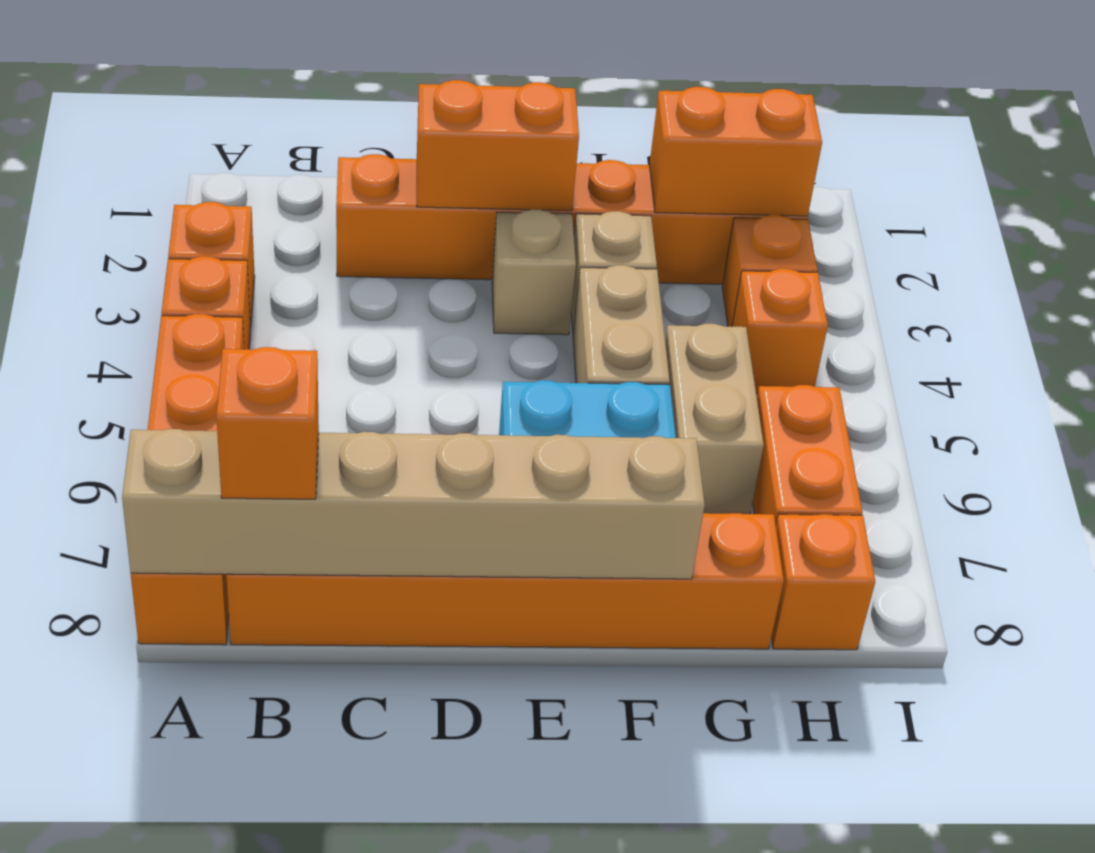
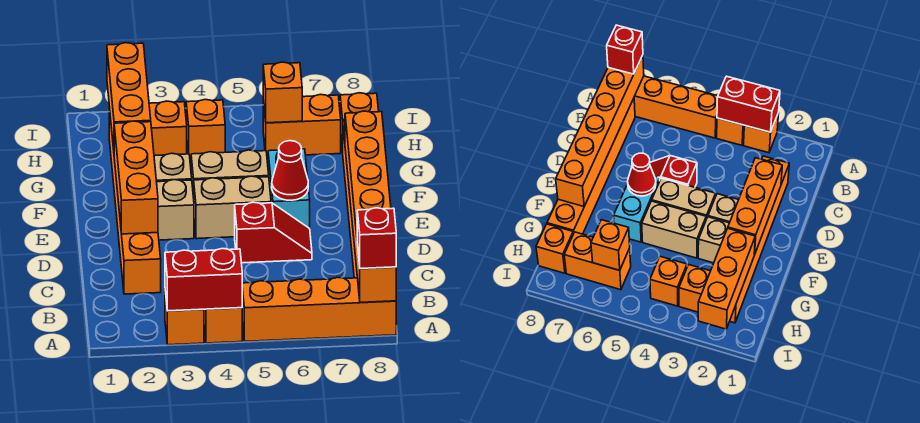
none -> red 1x2 brick [165,249,242,311]
tan 1x6 brick [122,429,705,579] -> orange 1x6 brick [345,111,396,302]
none -> red 1x1 brick [357,208,396,269]
orange 1x1 brick [216,347,319,499] -> orange 1x1 brick moved to [263,62,302,123]
orange 1x2 brick [417,80,579,211] -> orange 1x3 brick [114,121,158,234]
none -> red 1x2 slope [235,202,312,263]
none -> red 1x1 cone [272,141,308,200]
orange 1x2 brick [649,87,822,216] -> orange 1x3 brick [107,43,151,150]
tan 1x2 brick [665,324,764,514] -> tan 1x2 brick moved to [194,176,271,239]

